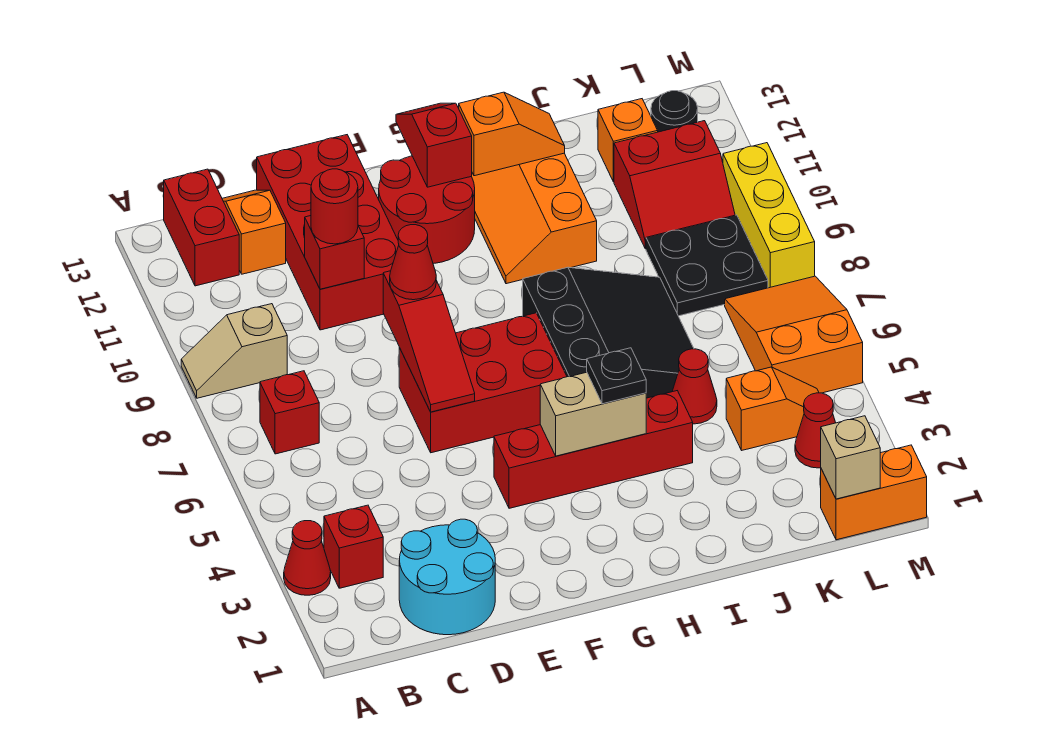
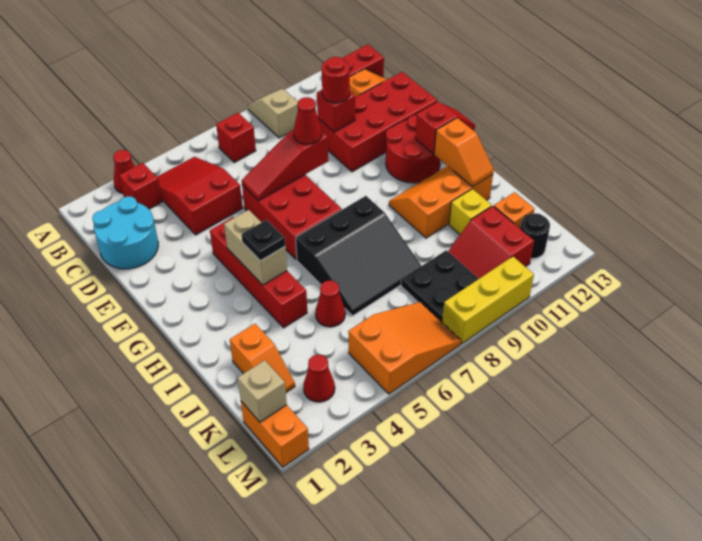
none -> red 2x3 slope [157,157,243,235]
none -> yellow 1x1 brick [449,189,492,234]
orange 1x2 slope [726,367,819,450] -> orange 1x2 slope moved to [230,324,295,392]

